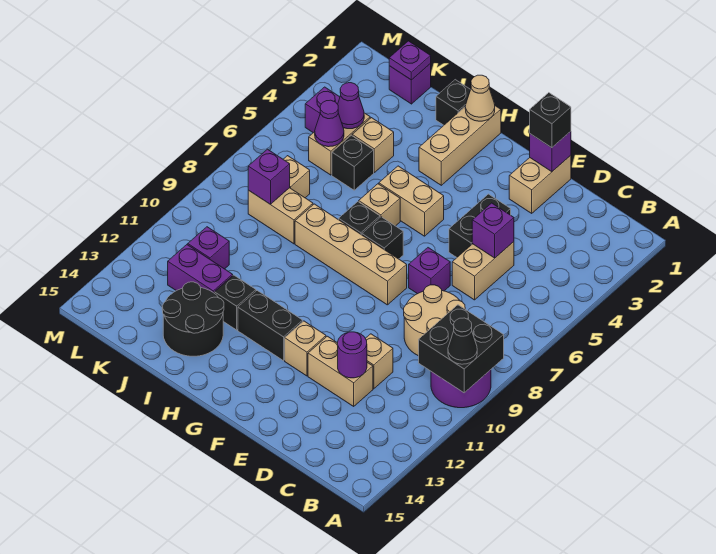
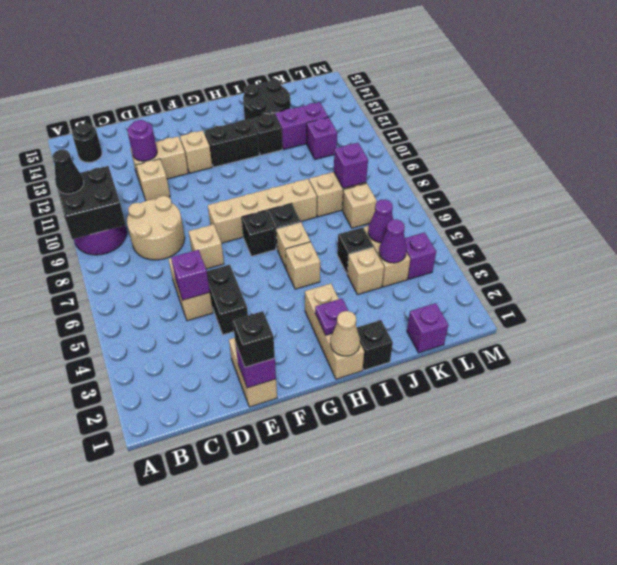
none -> black 1x1 round brick [72,123,102,162]
purple 1x1 brick [409,248,450,294] -> tan 1x1 brick [189,224,224,269]
tan 1x2 brick [379,166,444,236] -> tan 1x1 brick [286,242,320,289]
purple 1x1 plate [389,41,431,80] -> purple 1x1 plate moved to [315,299,348,335]

